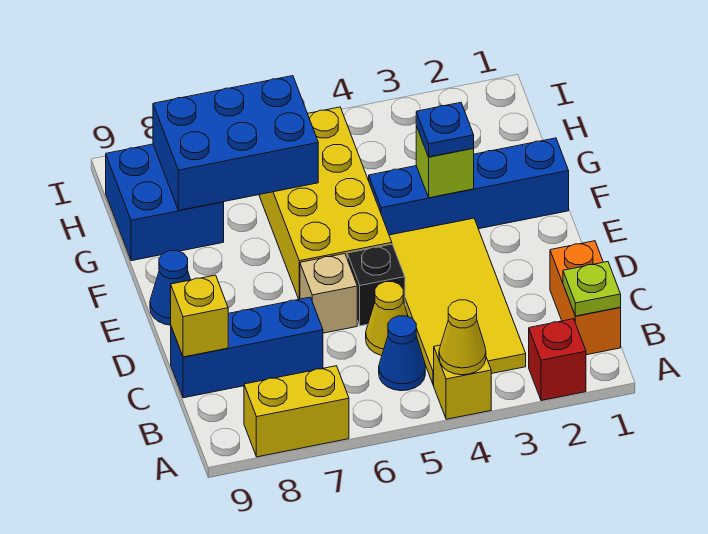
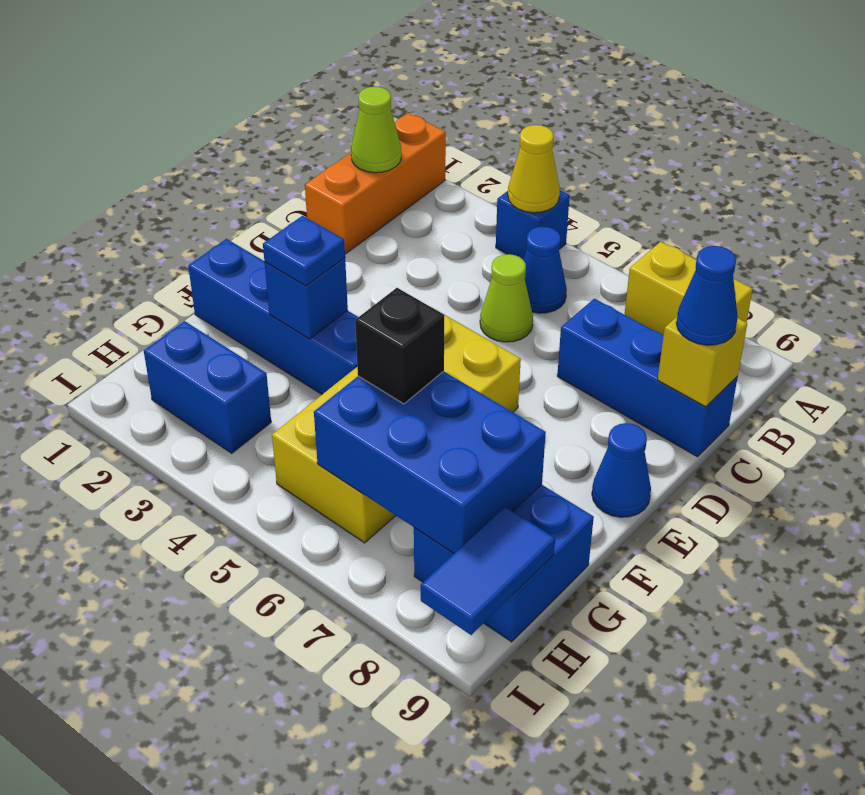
red 1x1 brick [529,319,586,401] -> none
yellow 1x1 brick [434,345,491,419] -> blue 1x1 brick [496,190,570,260]
orange 1x2 brick [550,241,621,355] -> orange 1x3 brick [305,113,446,254]
lime 1x1 plate [563,262,621,316] -> lime 1x1 cone [351,87,401,173]
yellow 2x4 tile [389,218,526,385] -> none
yellow 1x1 cone [366,282,408,355] -> lime 1x1 cone [480,254,533,342]
none -> blue 1x1 cone [676,246,738,345]
black 1x1 brick [347,244,405,326] -> black 1x1 brick moved to [355,288,444,404]
tan 1x1 brick [300,254,357,333] -> none
lime 1x1 brick [416,126,474,198] -> blue 1x1 brick [265,258,348,339]
none -> blue 1x2 brick [144,321,271,453]
none -> blue 1x2 tile [421,507,555,635]

